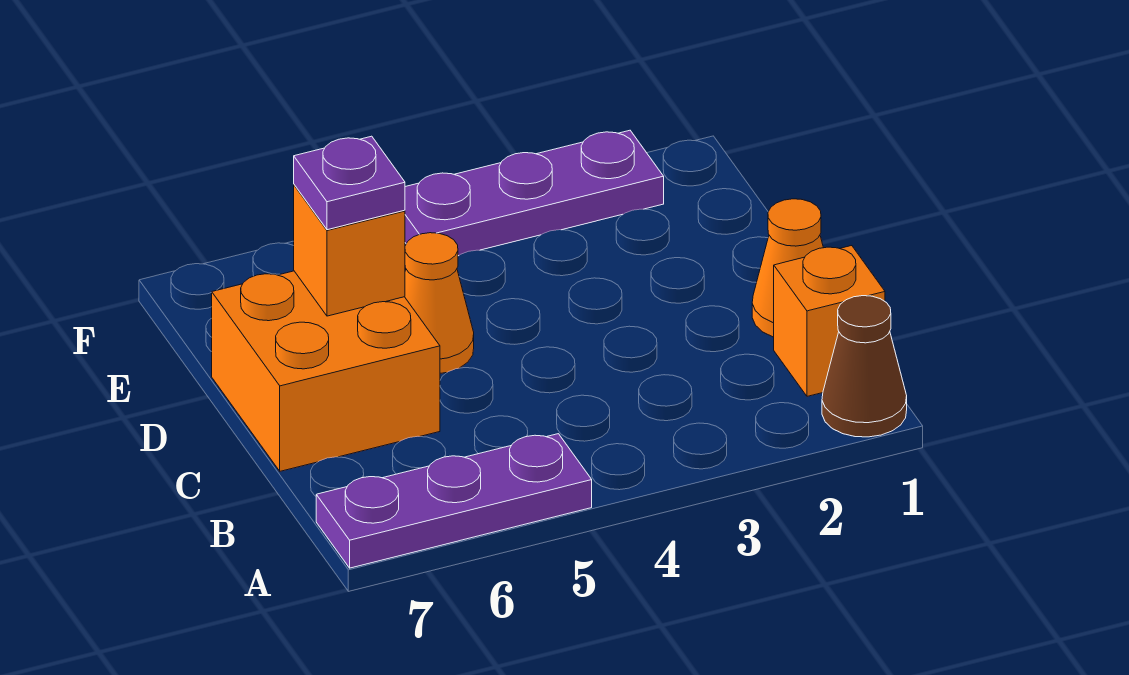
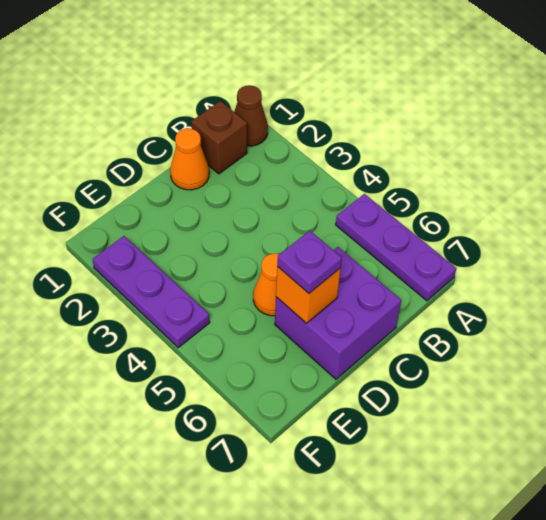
orange 1x1 brick [774,246,885,396] -> brown 1x1 brick [191,101,247,174]
orange 2x2 brick [212,271,440,471] -> purple 2x2 brick [275,247,401,379]

